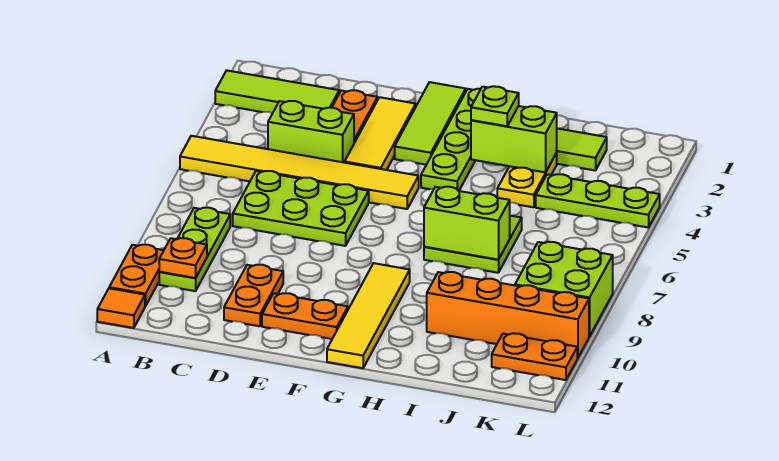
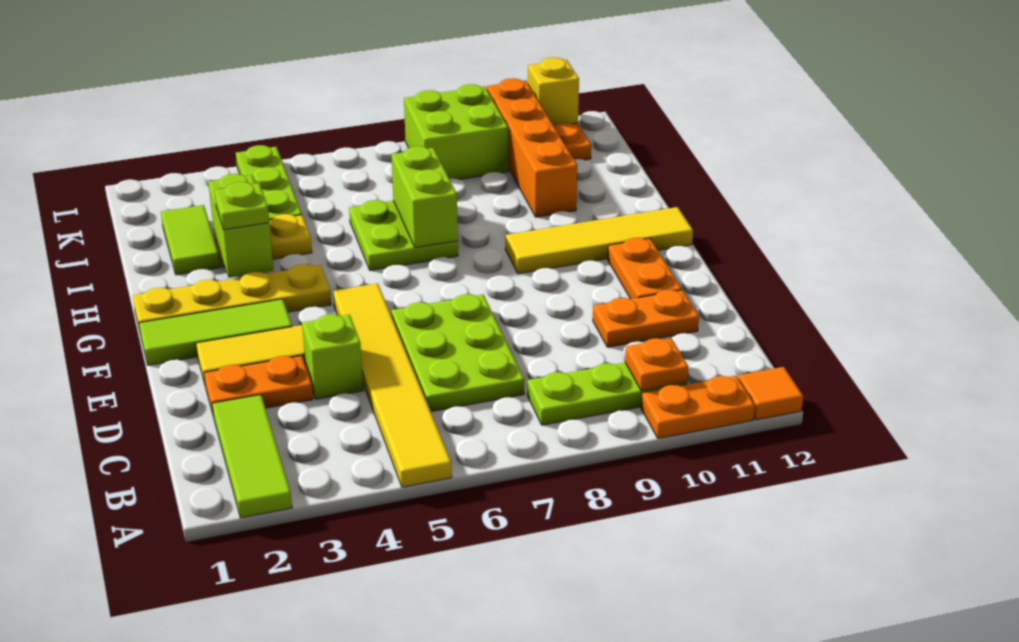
lime 1x2 brick [268,101,354,163] -> lime 1x1 brick [302,314,363,399]
lime 1x4 plate [421,89,481,191] -> yellow 1x4 plate [133,264,331,331]
none -> yellow 1x1 brick [528,58,579,126]

